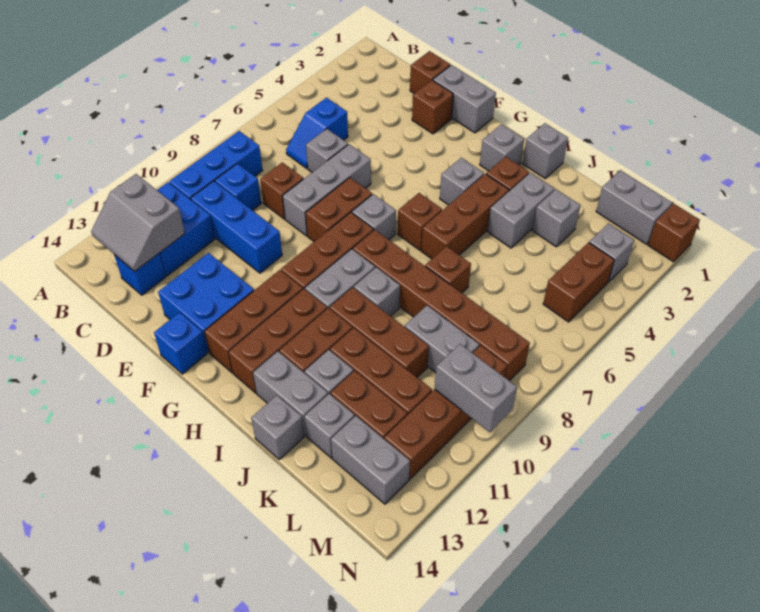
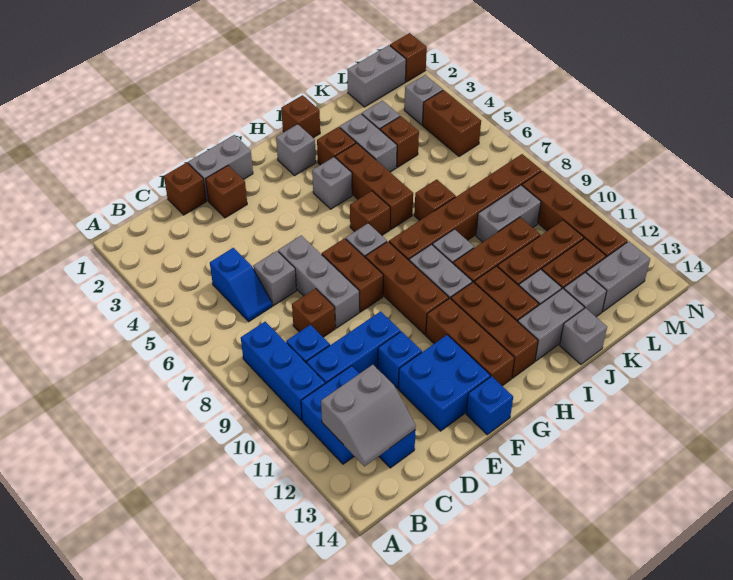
none -> blue 1x1 brick [378,332,422,388]
grey 1x1 brick [523,123,568,178] -> brown 1x1 brick [281,95,320,138]
none -> brown 1x1 brick [380,116,419,167]
grey 1x2 brick [435,344,517,432] -> none

